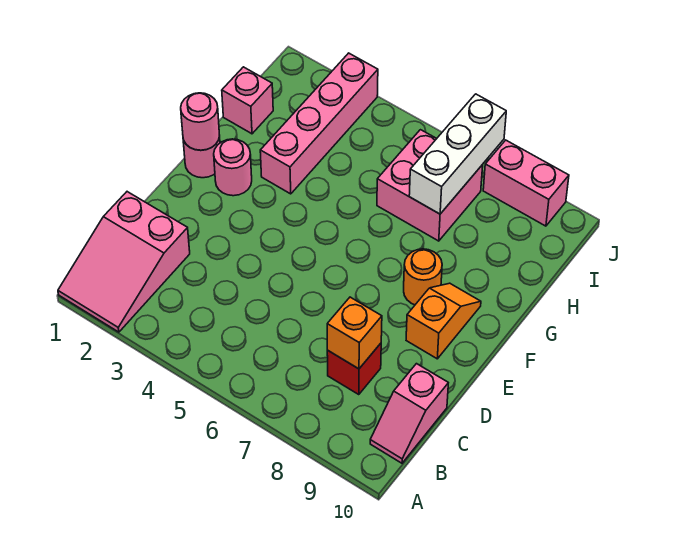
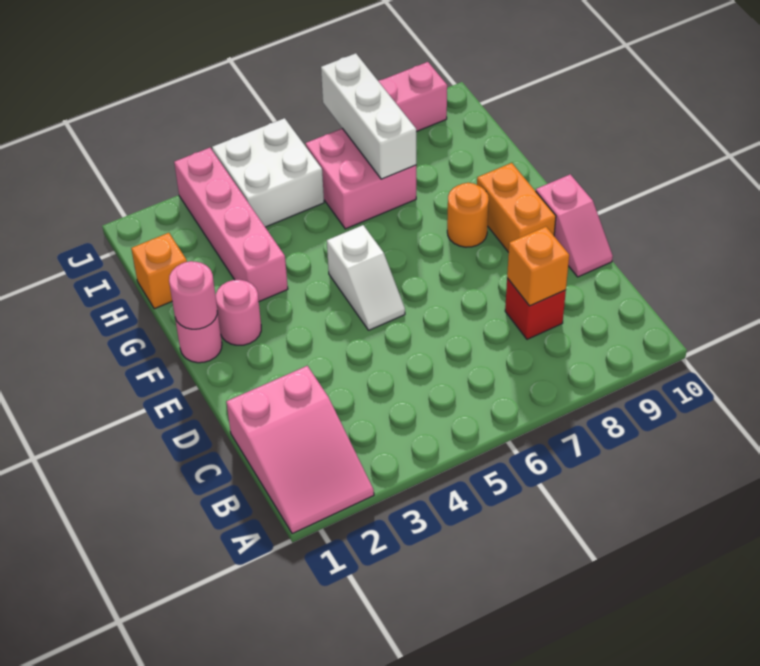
pink 1x2 slope [370,364,448,463] -> pink 1x2 slope moved to [536,174,613,277]
none -> white 1x2 slope [327,225,405,330]
orange 1x2 slope [406,283,481,359] -> orange 1x2 brick [477,163,556,252]
pink 1x1 brick [222,67,273,134] -> orange 1x1 brick [131,233,187,309]
none -> white 2x2 brick [212,118,324,227]

